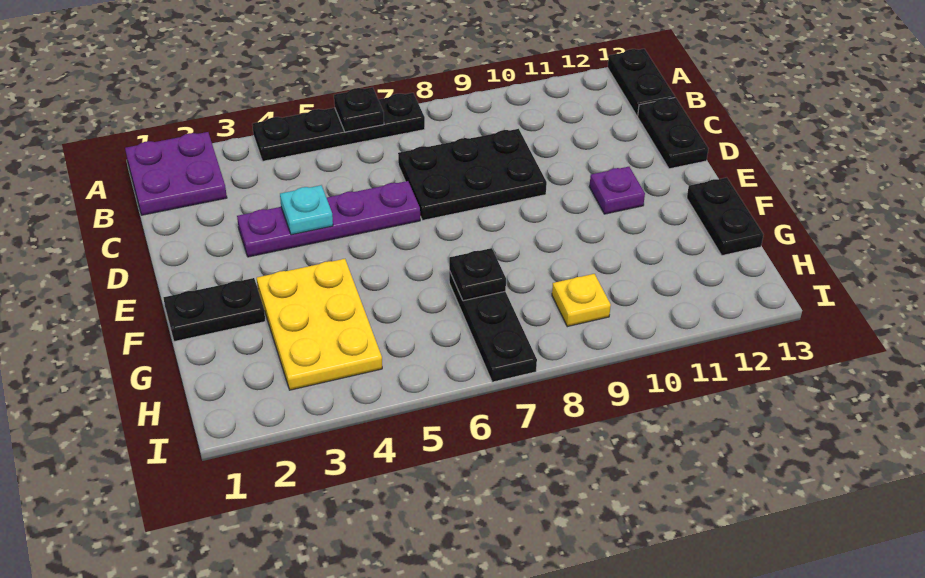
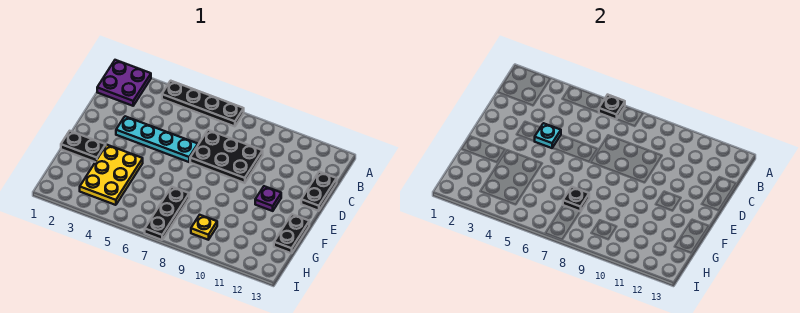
black 1x2 plate [608,49,675,116] -> none
purple 1x4 plate [237,181,420,257] -> cyan 1x4 plate [116,116,198,162]

